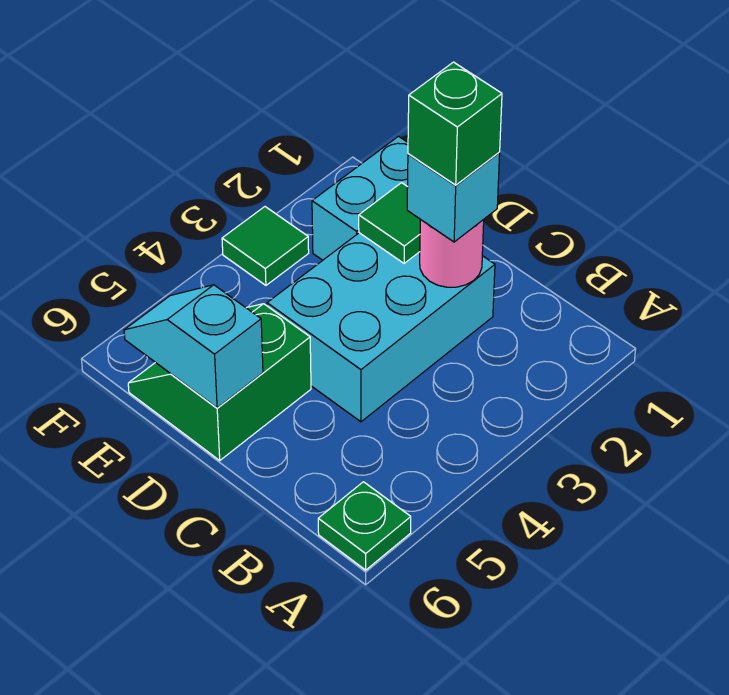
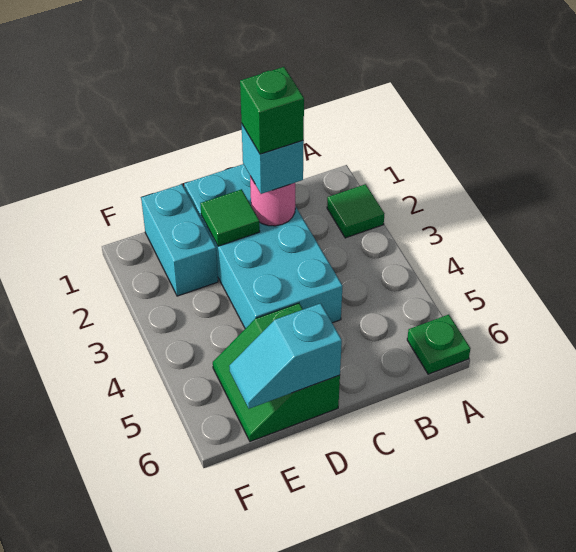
cyan 2x3 brick [267,233,495,422] -> cyan 2x4 brick [184,164,343,329]
green 1x1 tile [222,207,309,285] -> green 1x1 tile moved to [327,184,384,238]

